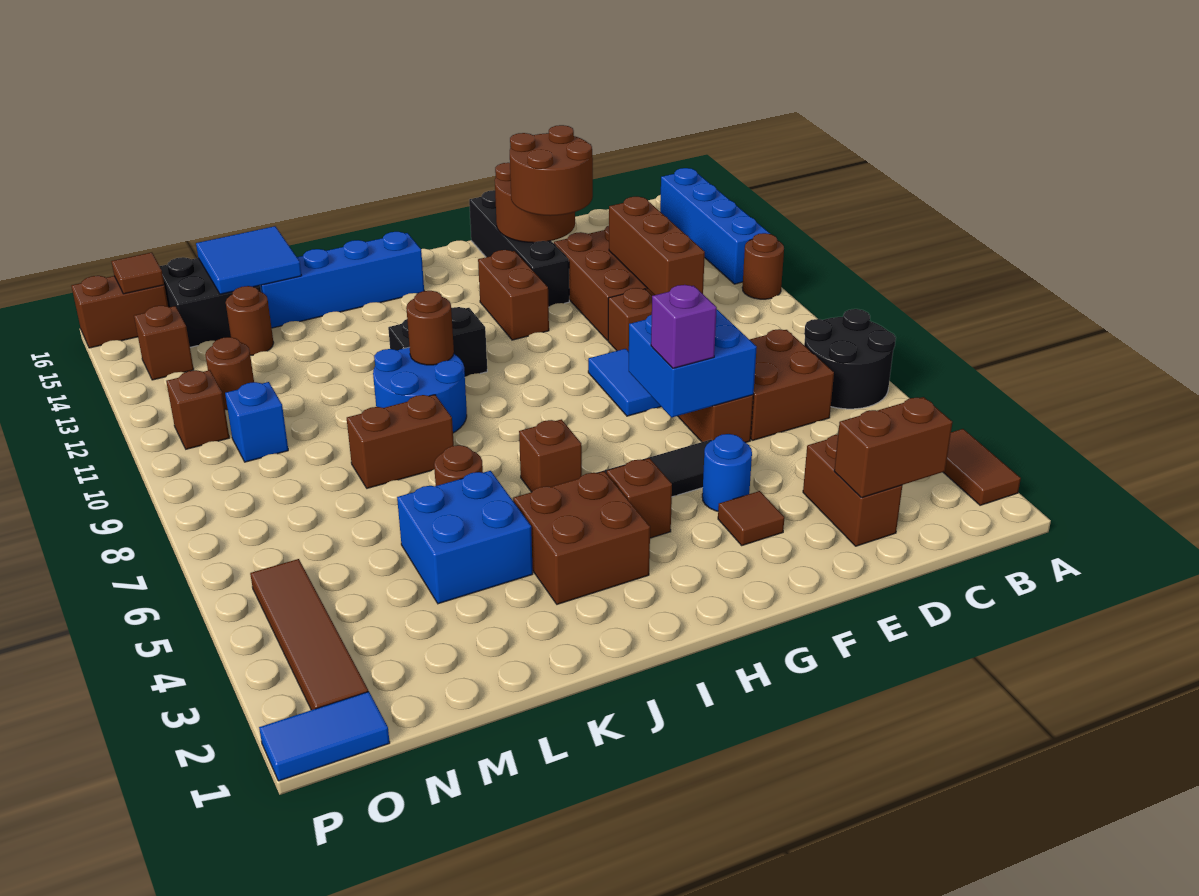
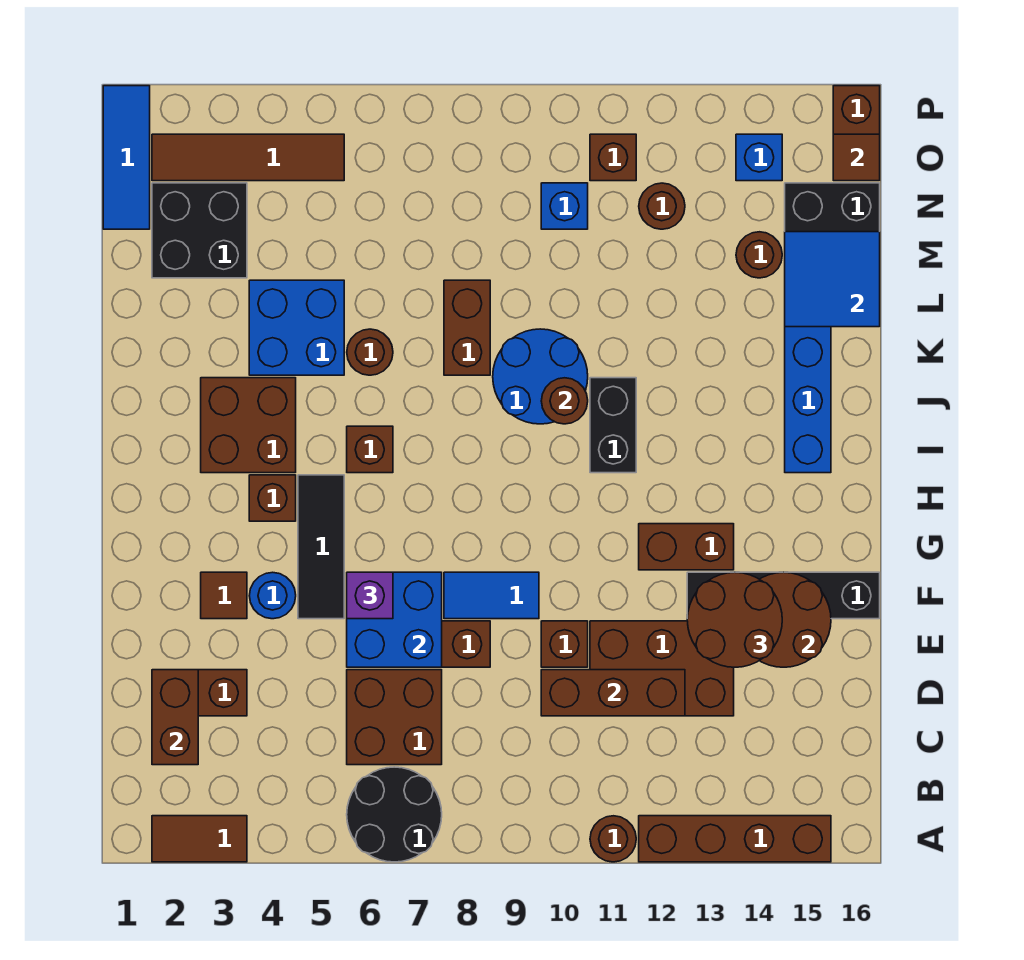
blue 1x4 brick [660,168,770,284] -> brown 1x4 brick [639,816,831,862]
none -> black 2x2 brick [152,183,247,278]
blue 1x2 tile [259,692,390,781] -> blue 1x3 tile [103,86,150,229]
brown 1x1 brick [134,306,194,380] -> blue 1x1 brick [736,134,782,181]

